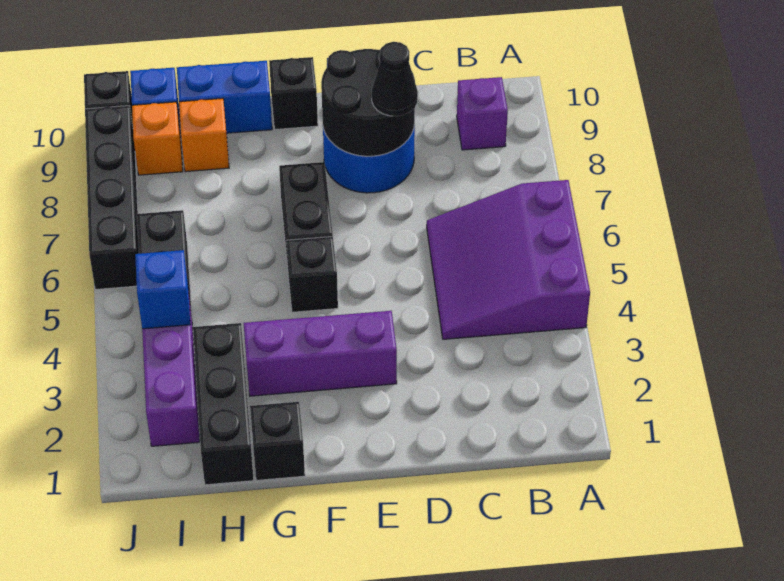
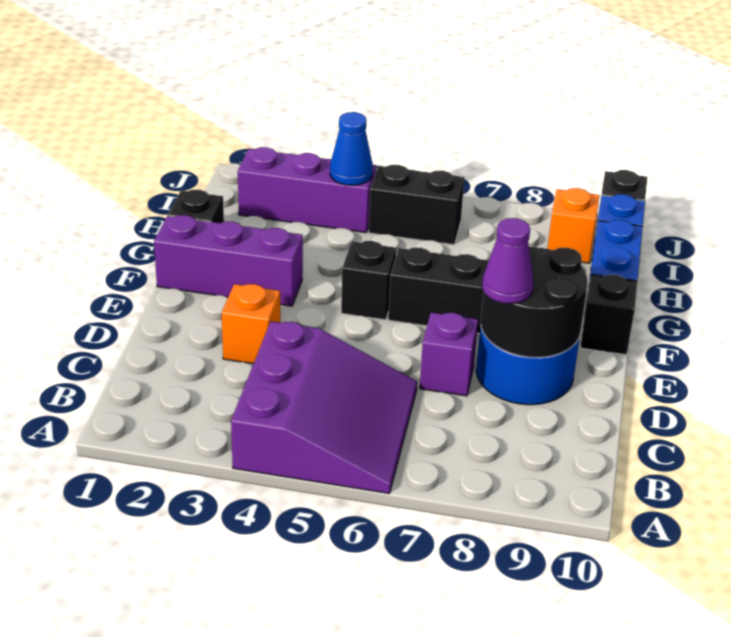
purple 3x3 slope [427,180,590,339] -> purple 3x3 slope turned to [231,322,417,493]
purple 1x1 brick [457,77,508,150] -> purple 1x1 brick moved to [420,313,478,396]
black 1x1 cone [372,42,418,116] -> purple 1x1 cone [482,218,533,304]
purple 1x3 brick [244,311,397,396] -> purple 1x3 brick turned to [154,215,303,306]
black 1x3 brick [193,323,254,485] -> none
orange 1x1 brick [179,98,229,172] -> orange 1x1 brick moved to [222,284,280,364]
blue 1x1 brick [135,250,190,329] -> blue 1x1 cone [330,112,373,185]
black 1x4 brick [85,106,139,290] -> none

